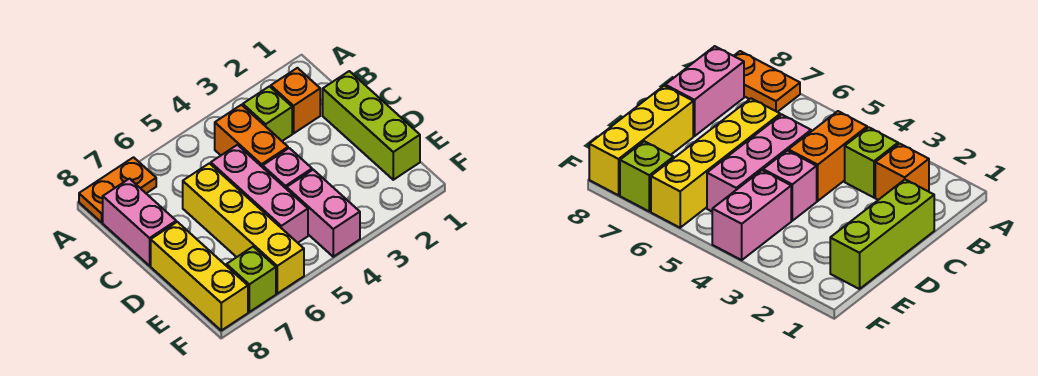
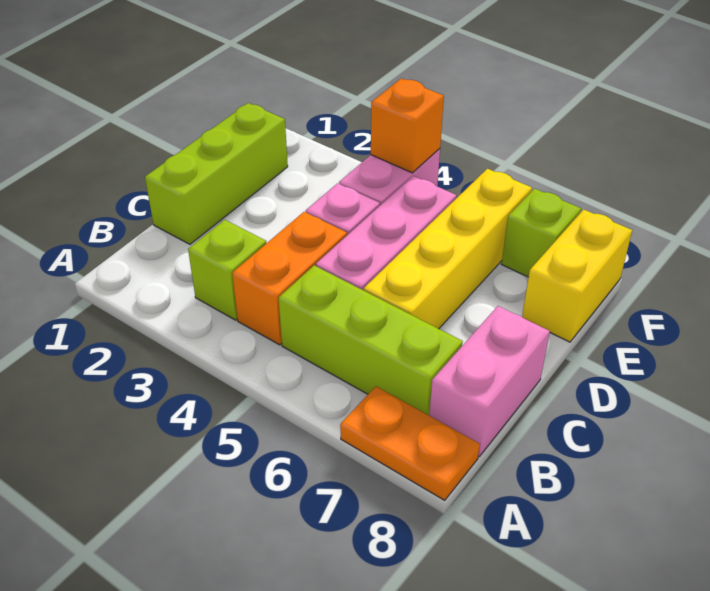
orange 1x1 brick [271,68,320,133] -> orange 1x1 brick moved to [371,79,444,173]
none -> lime 1x3 brick [279,265,463,415]
yellow 1x3 brick [151,222,248,330] -> yellow 1x2 brick [522,209,632,342]

